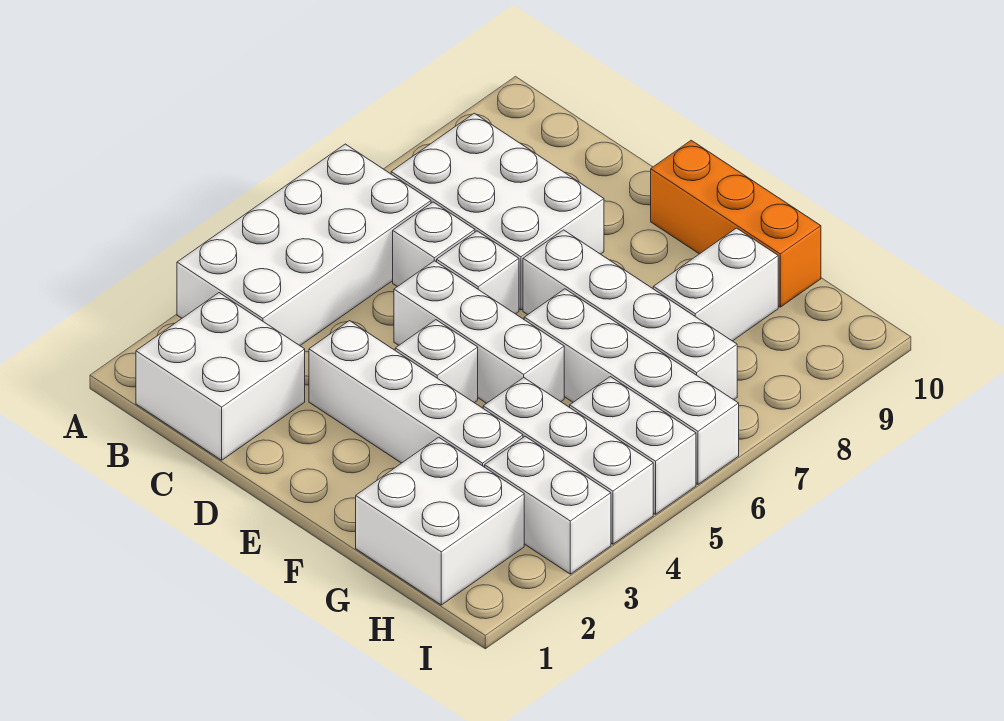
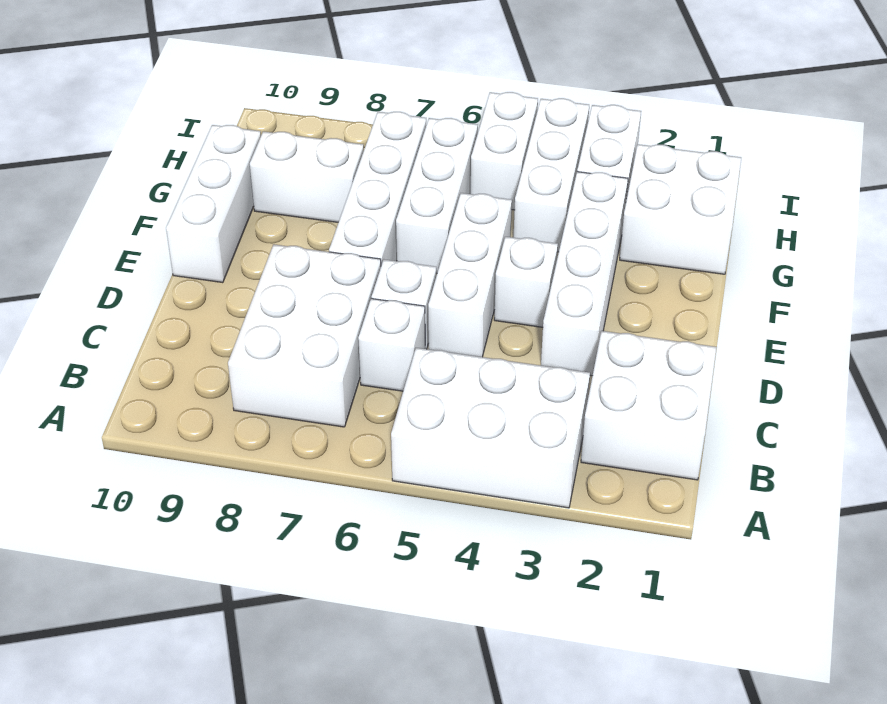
white 2x4 brick [177,144,431,345] -> white 2x3 brick [391,348,590,508]
orange 1x3 brick [651,140,821,307] -> white 1x3 brick [166,125,261,283]
white 1x4 brick [524,289,739,484] -> white 1x3 brick [396,118,478,273]

